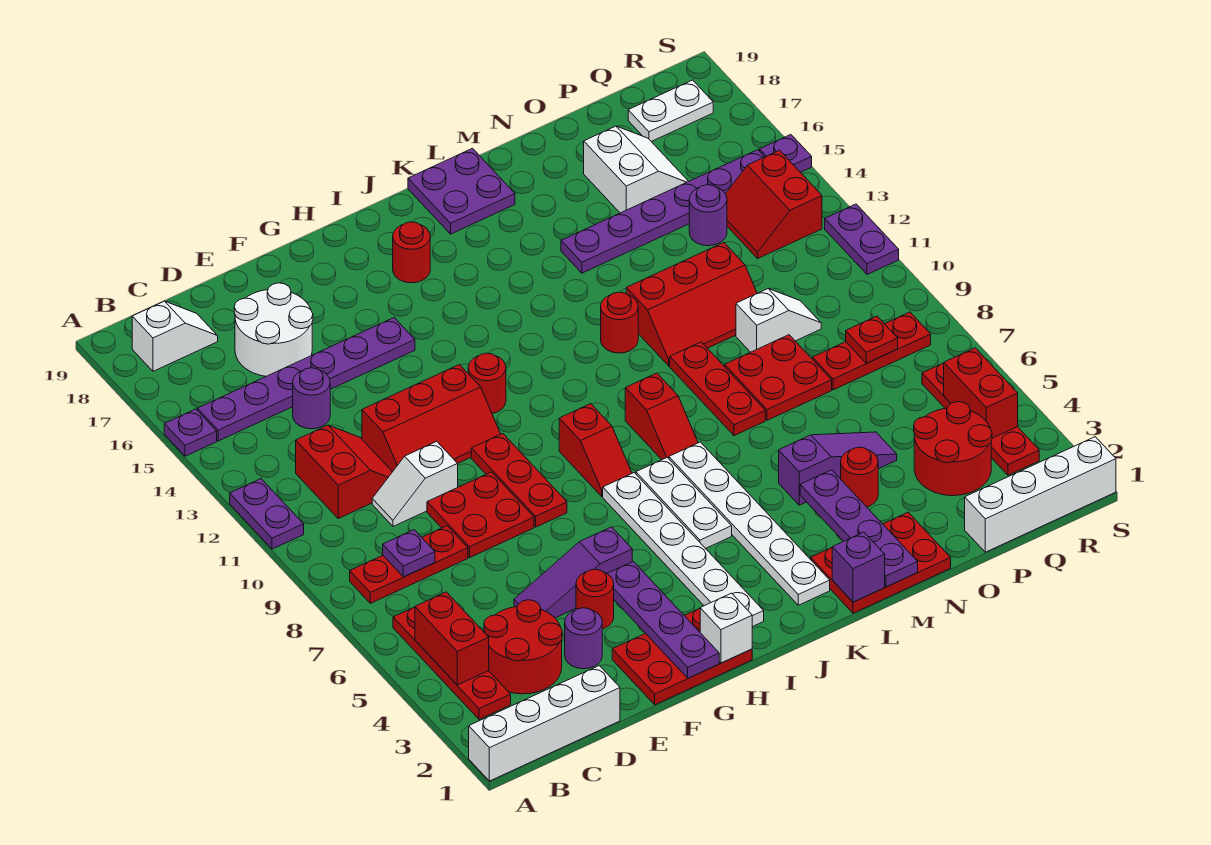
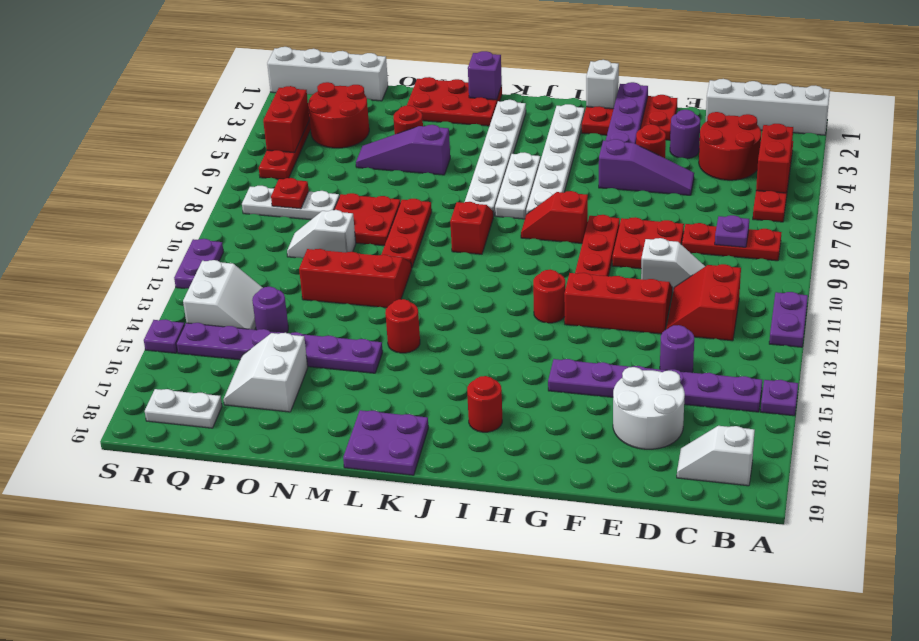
red 1x2 slope [559,404,632,496] -> red 1x2 slope turned to [521,191,588,243]
red 1x1 round brick [601,292,638,353] -> red 1x1 round brick moved to [385,299,420,353]
purple 1x4 plate [800,470,918,587] -> none
red 1x3 plate [812,312,931,390] -> white 1x3 plate [242,186,339,220]
red 2x2 slope [726,150,822,258] -> white 2x2 slope [183,260,263,330]

